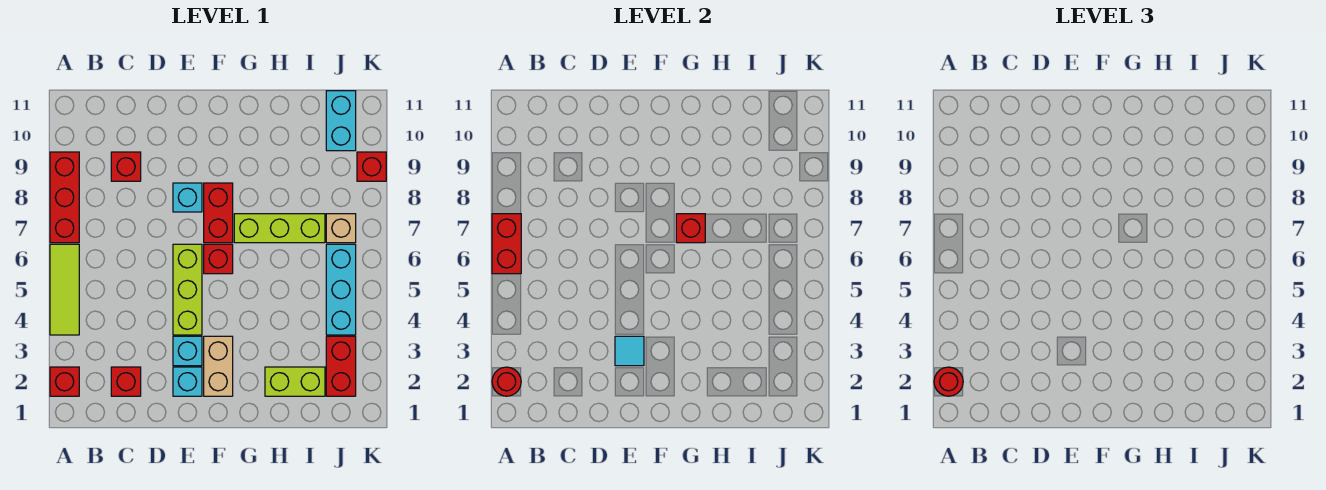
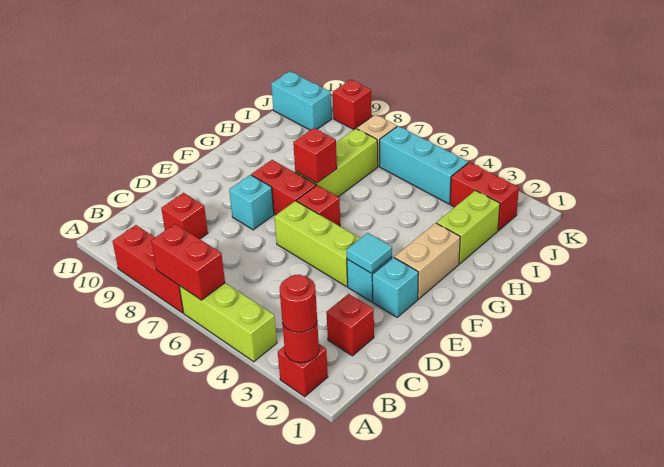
lime 1x3 tile [50,244,79,335] -> lime 1x3 brick [179,283,277,362]
tan 1x2 brick [204,336,233,396] -> tan 1x2 brick turned to [394,223,460,299]

